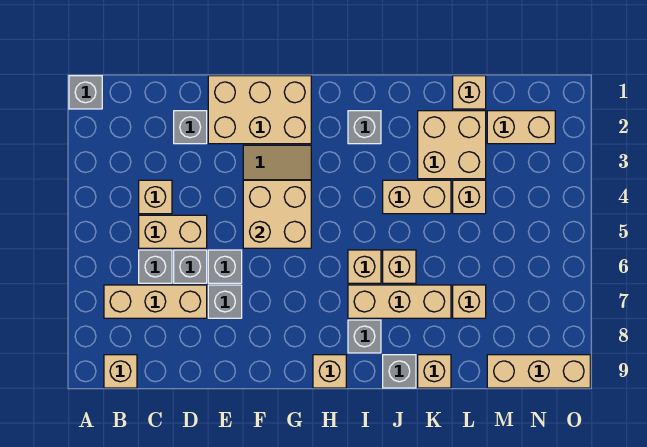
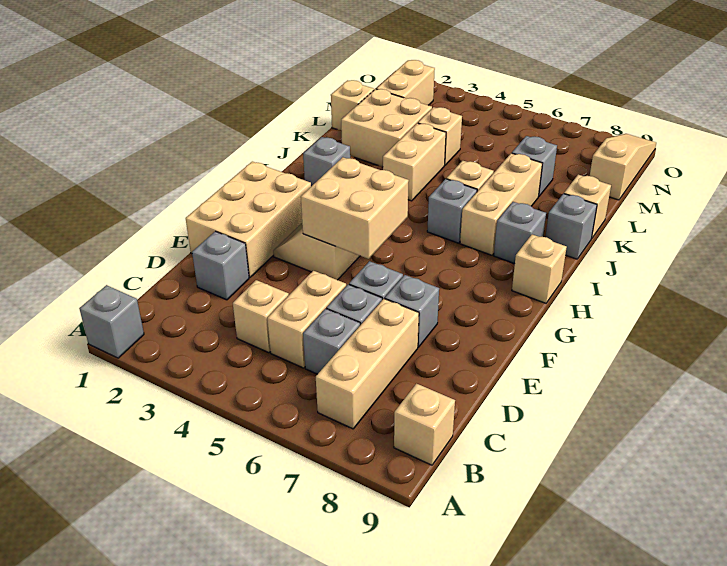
tan 1x1 brick [348,250,381,283] -> grey 1x1 brick [427,179,477,243]
tan 1x1 brick [453,285,486,318] -> grey 1x1 brick [512,136,557,197]
tan 1x3 brick [487,355,590,388] -> tan 1x3 slope [590,134,656,200]

